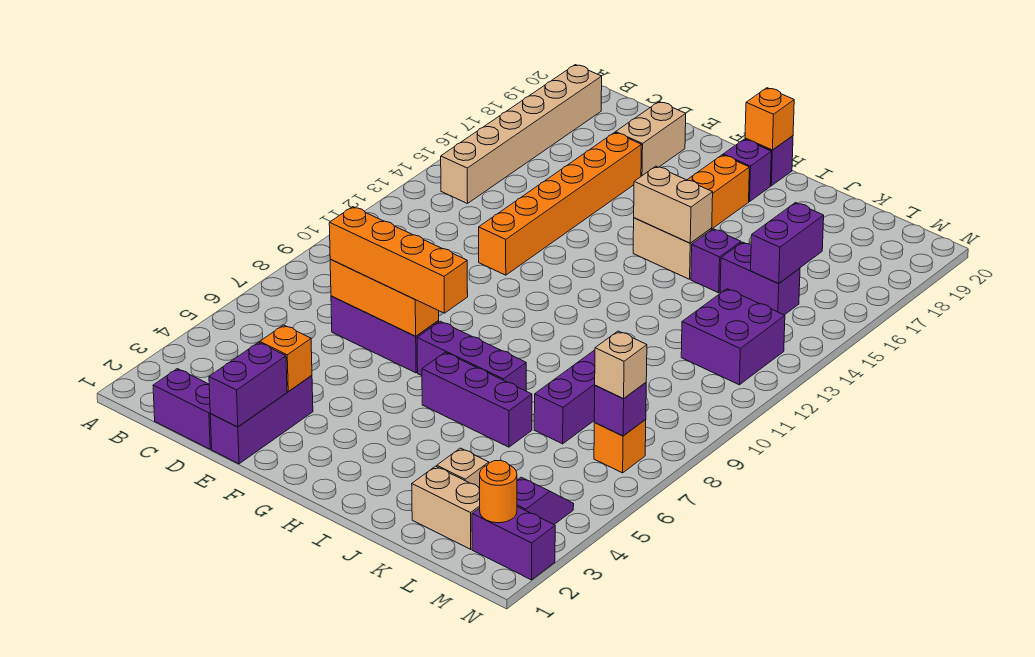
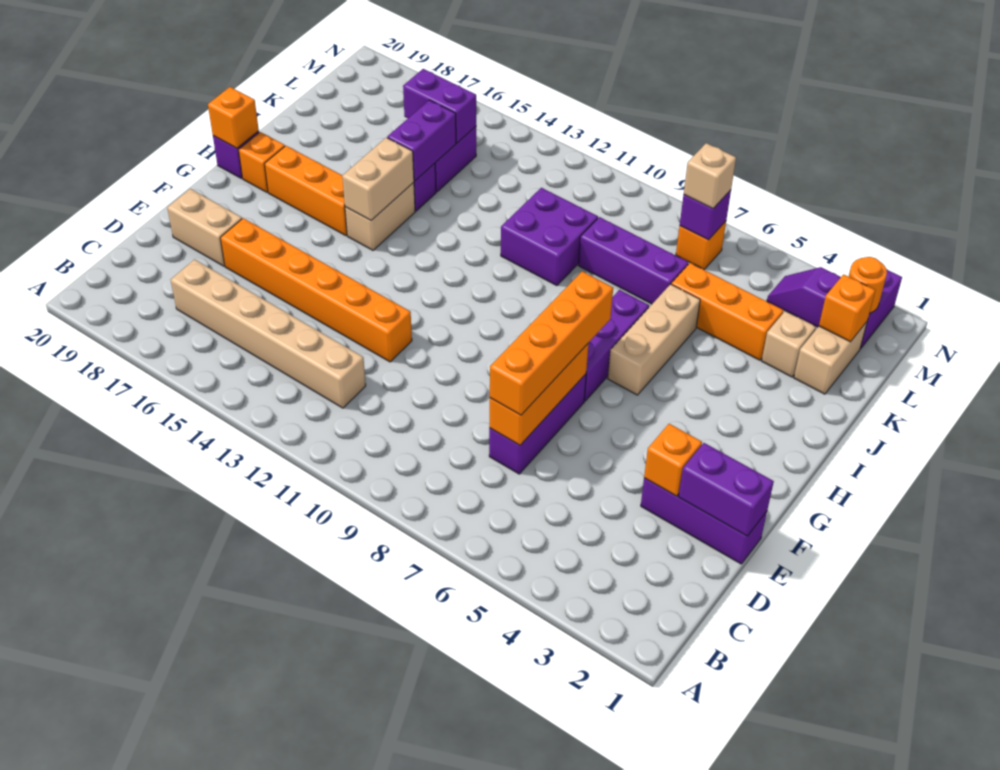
tan 1x6 brick [441,65,602,204] -> tan 1x6 brick moved to [171,259,366,408]
purple 1x2 brick [153,369,212,449] -> purple 1x2 brick moved to [387,100,456,181]
purple 1x3 brick [422,352,532,447] -> tan 1x3 brick [608,284,700,395]
purple 1x1 brick [723,139,771,202] -> orange 1x1 brick [239,132,285,192]
none -> orange 1x3 brick [671,263,783,360]
none -> orange 1x1 brick [819,274,875,342]
purple 2x2 brick [681,289,785,385] -> purple 2x2 brick moved to [501,188,598,286]

